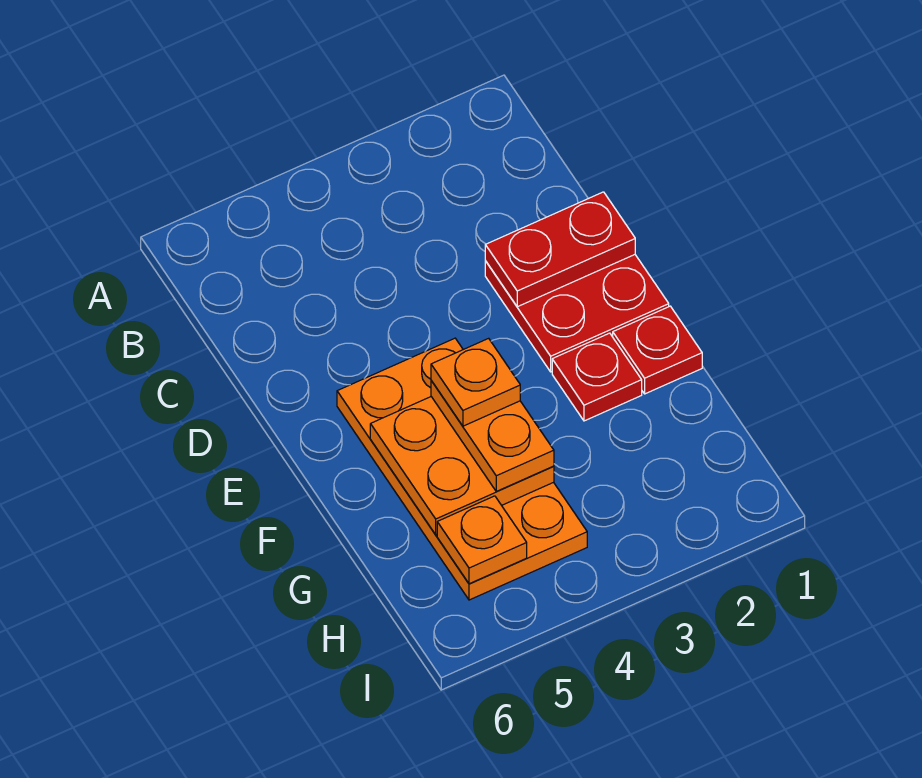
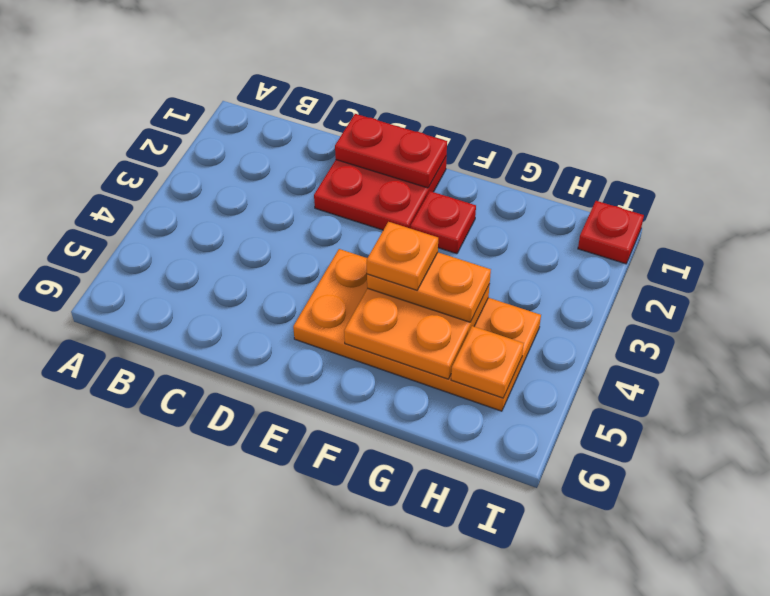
red 1x2 plate [485,192,635,307] -> red 1x2 plate turned to [335,114,447,188]
red 1x1 plate [613,306,702,394] -> red 1x1 plate moved to [578,201,644,264]

